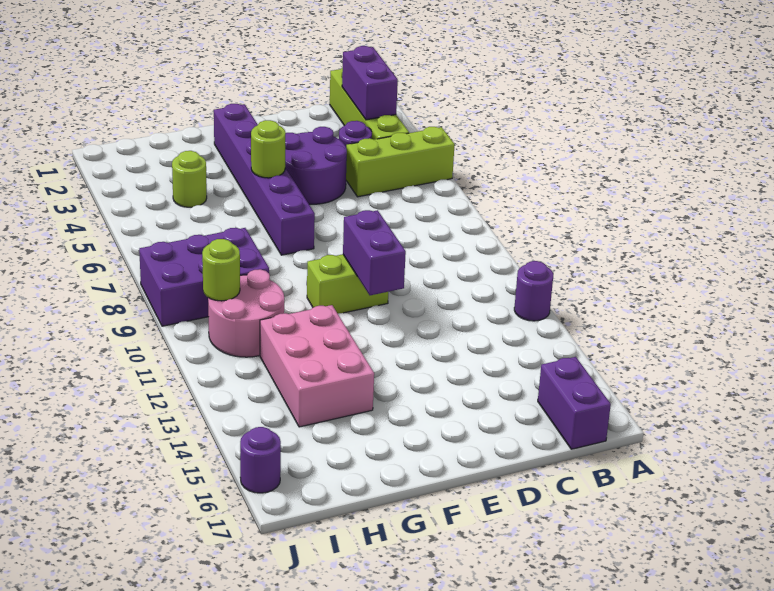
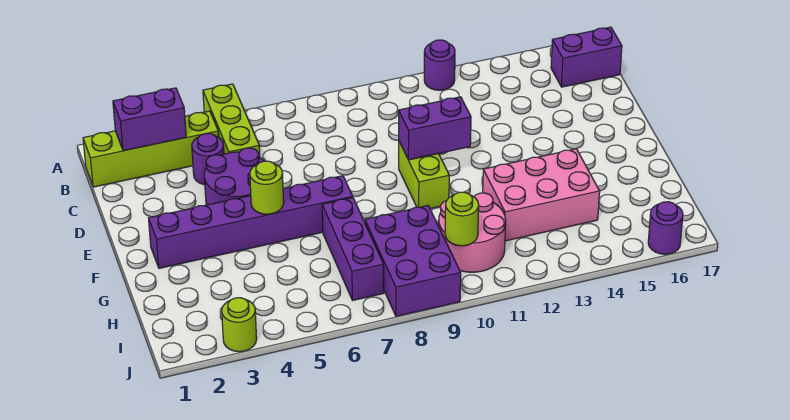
none -> purple 1x3 brick [322,198,384,300]
lime 1x1 round brick [172,151,207,207] -> lime 1x1 round brick moved to [222,298,257,352]

